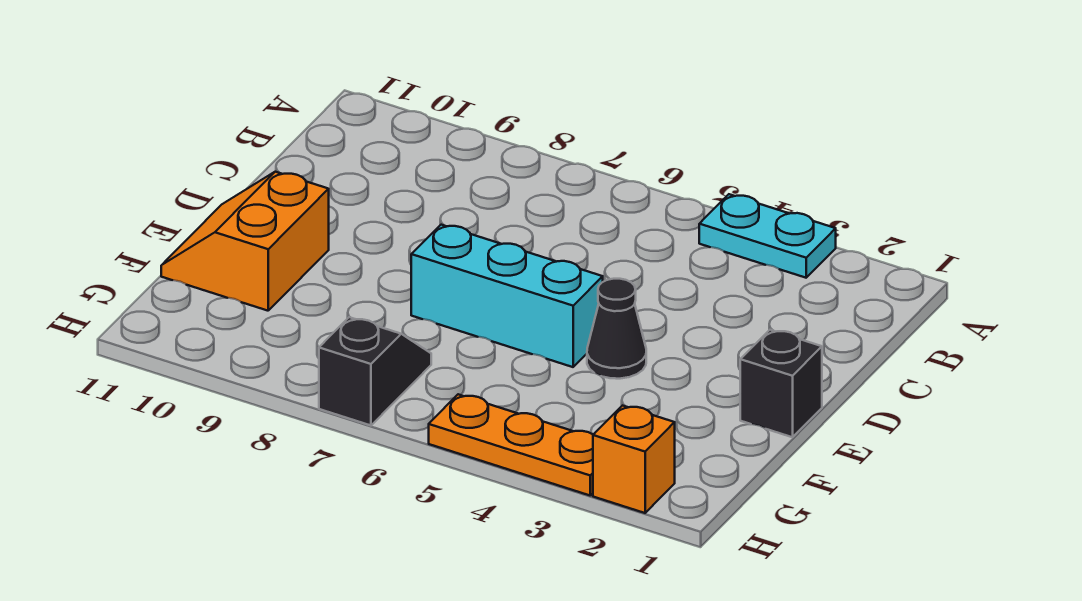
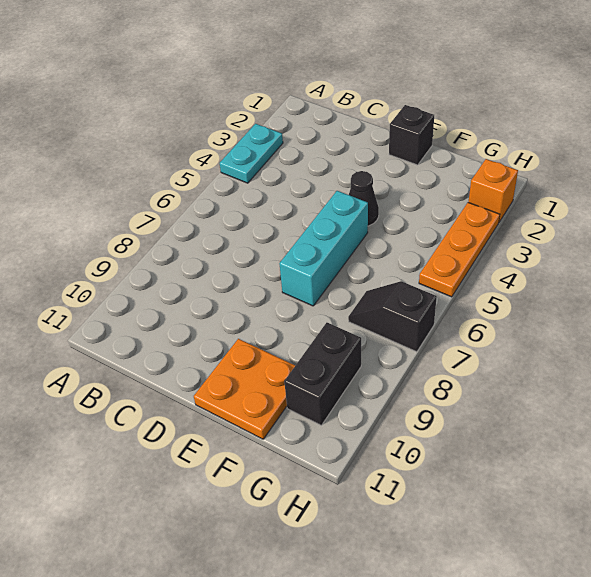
orange 2x2 slope [161,172,329,311] -> orange 2x2 plate [194,339,295,439]
none -> black 1x2 brick [284,323,361,425]

